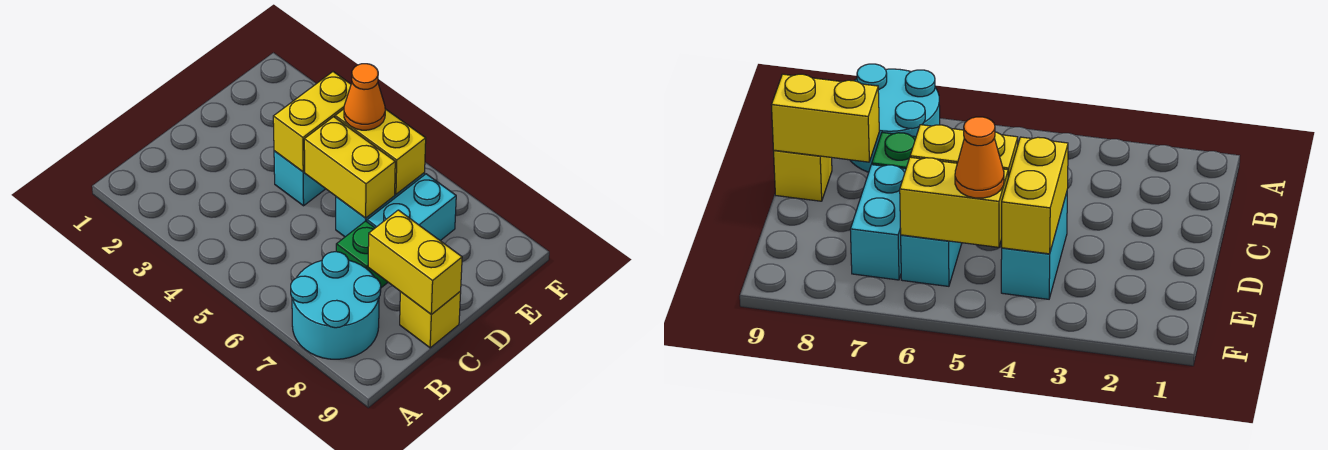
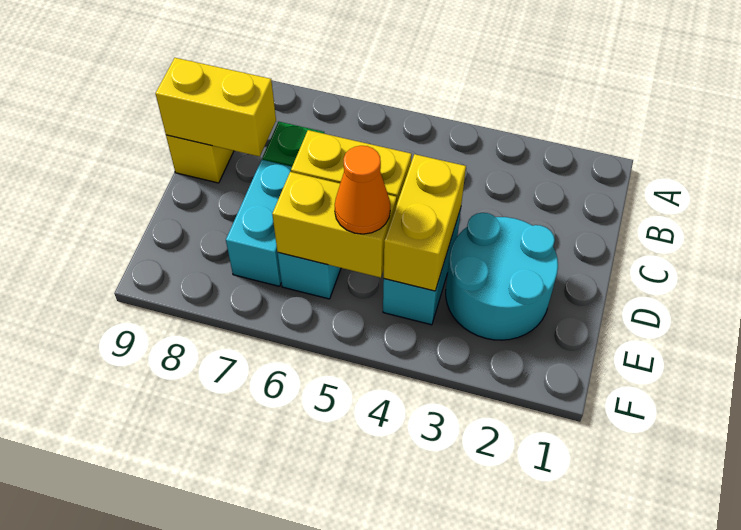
cyan 2x2 round brick [291,252,381,359] -> cyan 2x2 round brick moved to [446,213,558,340]

